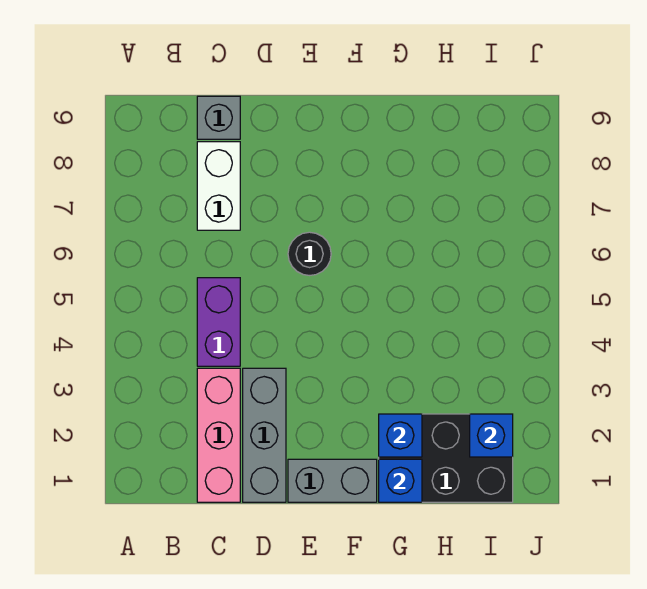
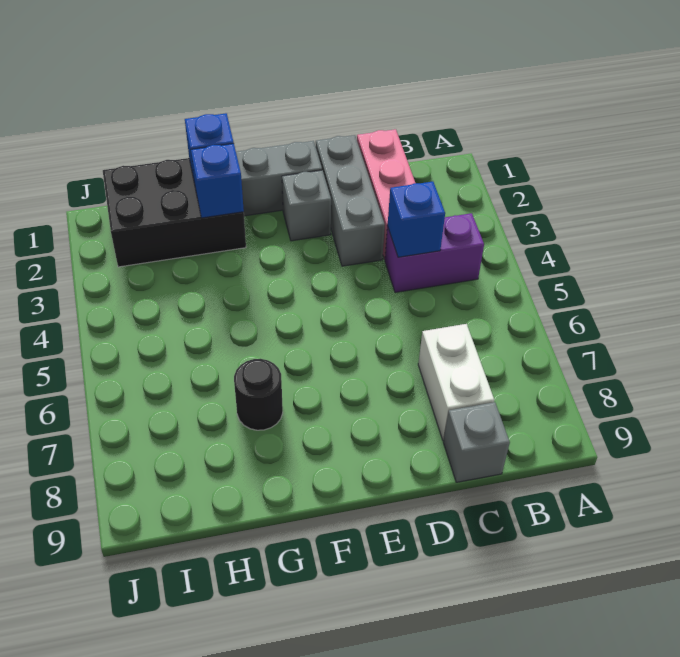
purple 1x2 brick [197,278,240,366] -> purple 1x2 brick turned to [385,213,484,293]
none -> grey 1x1 brick [282,170,331,241]
black 1x1 round brick [288,232,331,276] -> black 1x1 round brick moved to [234,359,283,430]
blue 1x1 brick [470,414,513,457] -> blue 1x1 brick moved to [388,182,445,257]

